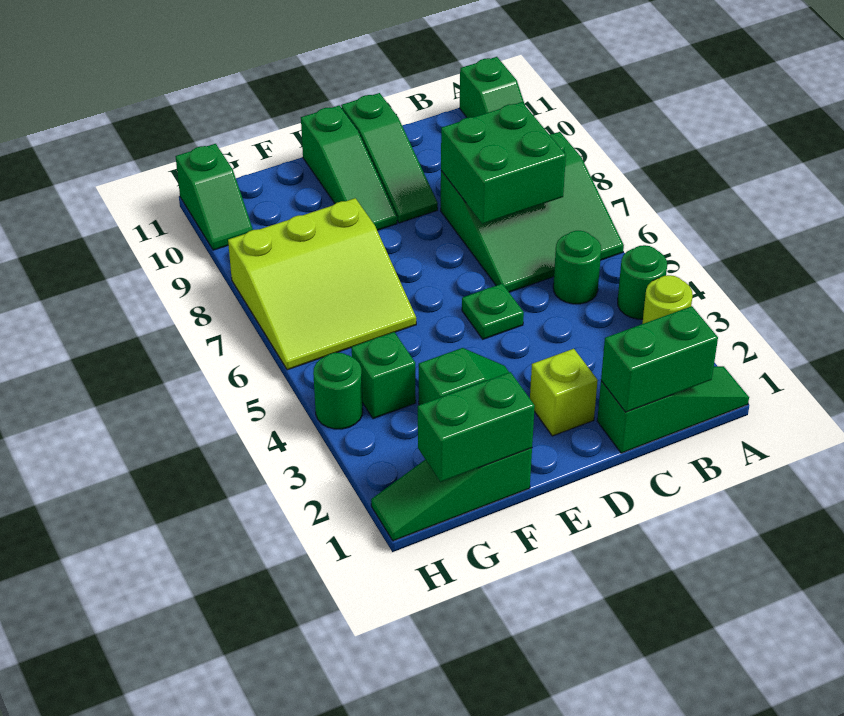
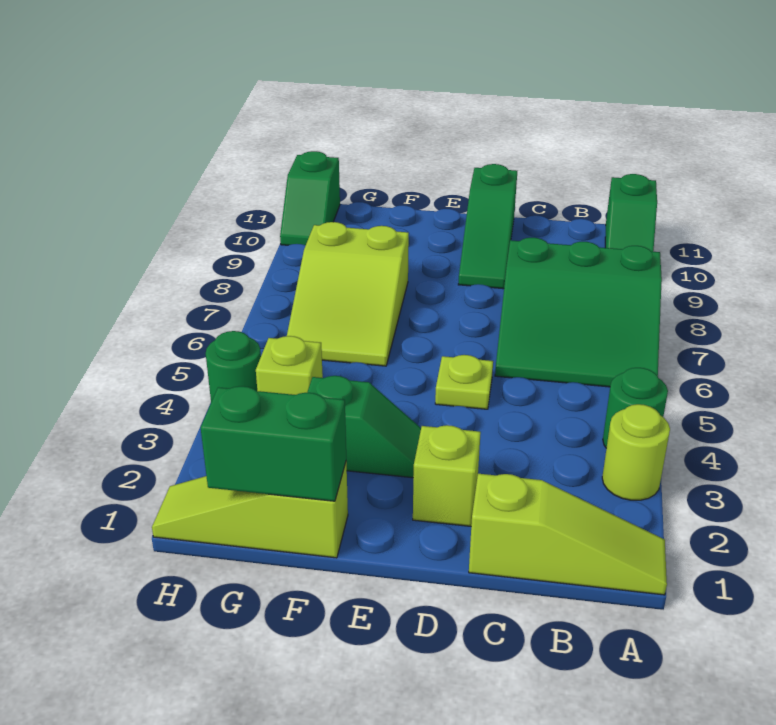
green 1x3 slope [597,366,749,453] -> lime 1x3 slope [469,474,667,595]
green 1x2 brick [601,306,718,412] -> none
green 1x1 round brick [553,231,601,304] -> none
green 2x2 brick [441,102,566,224] -> none
green 1x1 plate [462,284,524,339] -> lime 1x1 plate [435,355,493,409]
green 1x3 slope [301,105,397,230] -> none
green 1x3 slope [371,448,532,541] -> lime 1x3 slope [152,462,348,558]
lime 3x3 slope [228,198,416,370] -> lime 2x3 slope [287,222,409,366]
green 1x1 brick [351,332,416,419] -> lime 1x1 brick [256,336,323,395]

